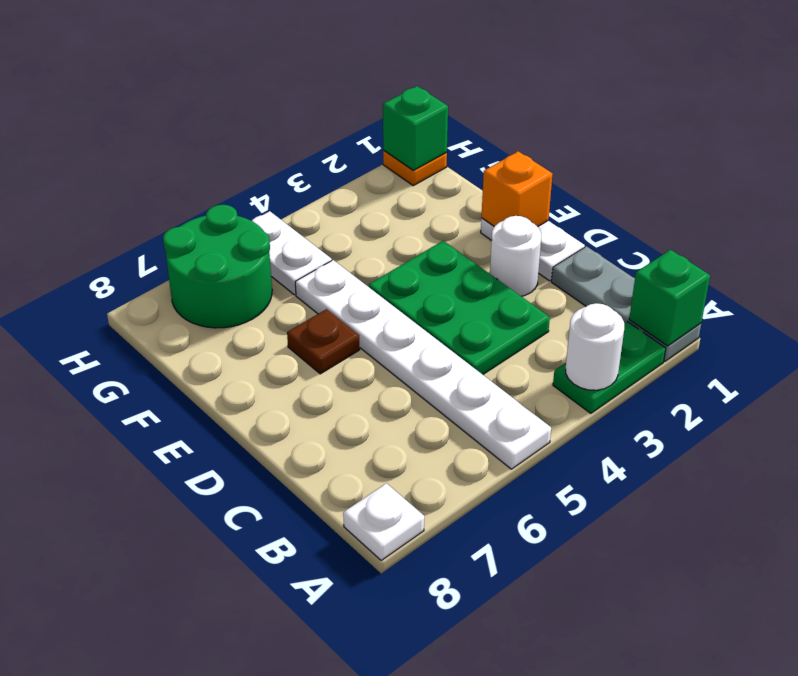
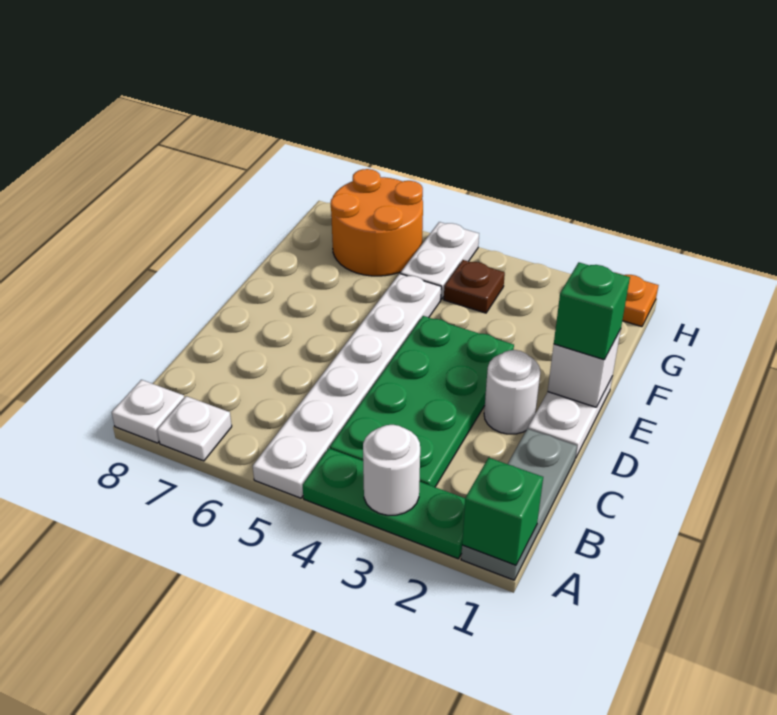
green 1x2 plate [553,321,666,413] -> green 1x3 plate [303,448,465,559]
none -> white 1x1 plate [157,396,232,461]
green 2x3 plate [369,241,550,375] -> green 2x4 plate [330,316,514,487]
orange 1x1 brick [481,151,552,227] -> white 1x1 brick [548,329,621,407]
brown 1x1 plate [287,309,360,374] -> brown 1x1 plate moved to [444,260,505,313]
green 2x2 round brick [163,205,272,328] -> orange 2x2 round brick [331,169,423,276]
green 1x1 brick [383,86,448,170] -> green 1x1 brick moved to [554,263,630,360]

